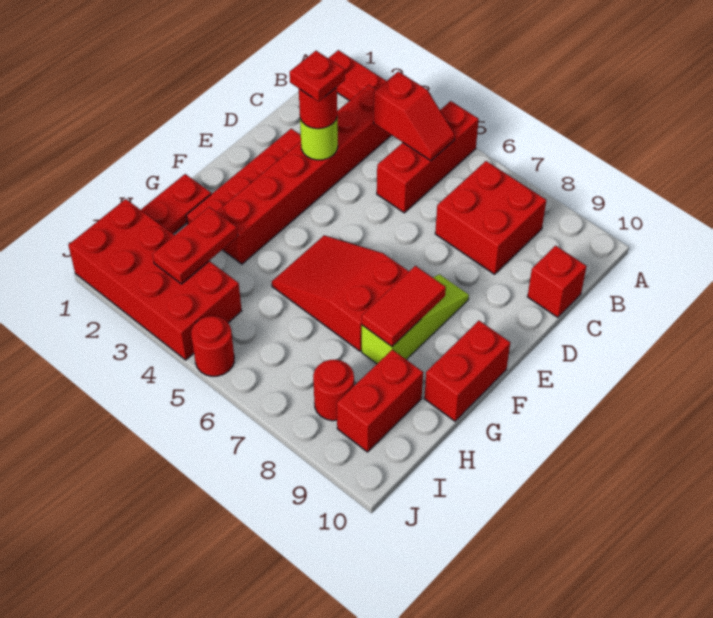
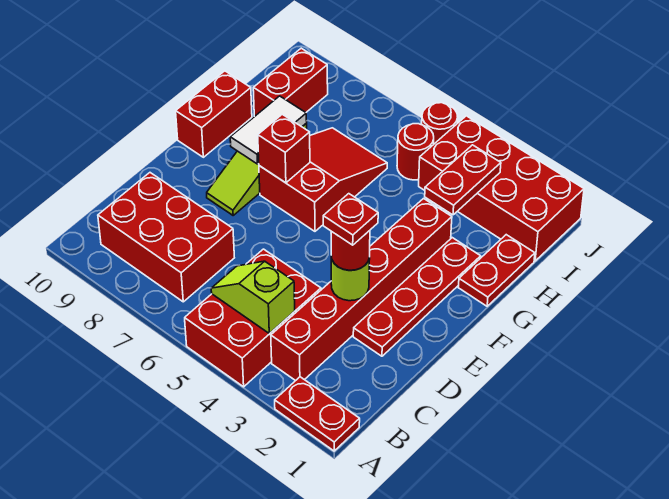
red 1x3 brick [377,101,479,213] -> red 2x3 brick [185,249,321,387]
red 1x2 slope [374,71,455,161] -> lime 1x2 slope [211,261,295,334]
red 2x2 brick [435,161,546,274] -> red 2x3 brick [98,173,234,302]
red 1x1 brick [528,246,587,318] -> red 1x1 brick moved to [258,114,310,183]
red 2x3 slope [272,235,409,351] -> red 2x3 slope turned to [259,128,387,231]
red 1x2 tile [362,266,446,346] -> white 1x2 tile [230,96,307,164]
red 1x1 round brick [313,360,354,421] -> red 1x1 round brick moved to [397,124,434,180]

